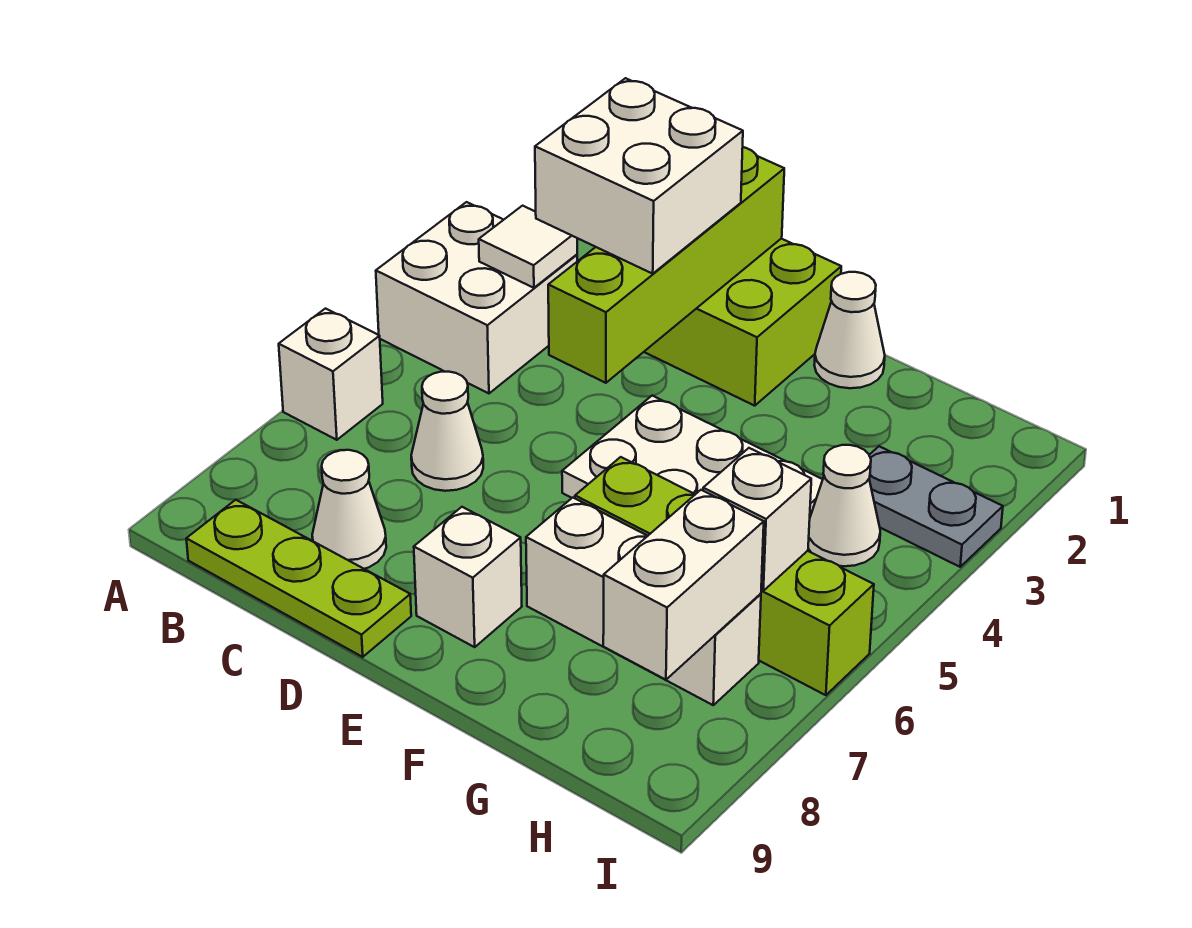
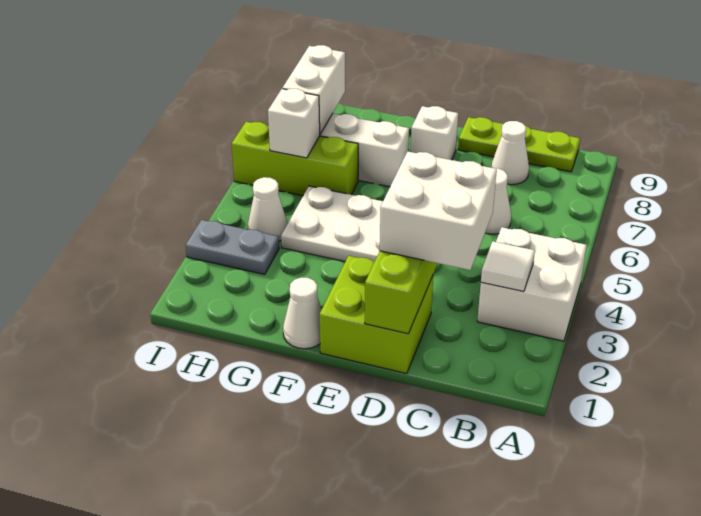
white 1x1 brick [279,309,383,440] -> none
lime 1x4 brick [575,457,874,695] -> lime 1x3 brick [232,122,358,196]

